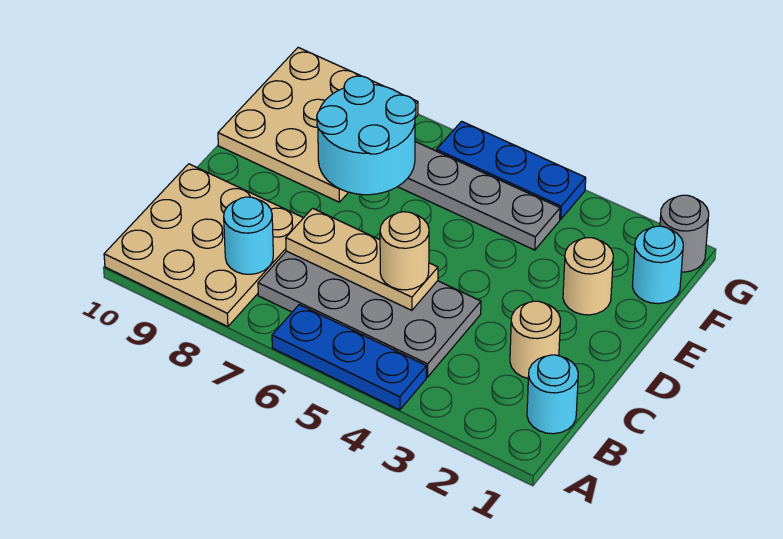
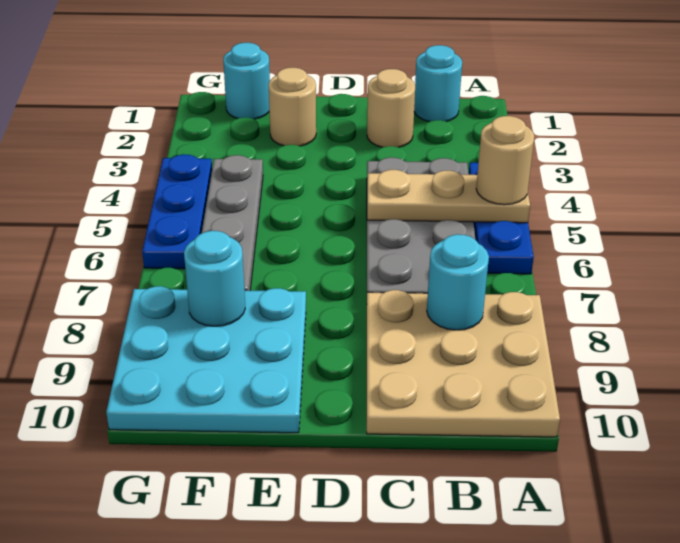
tan 1x3 plate [286,208,438,310] -> tan 1x3 plate turned to [367,170,530,223]
tan 1x1 round brick [380,212,429,290] -> tan 1x1 round brick moved to [476,116,534,205]
cyan 2x2 round brick [317,76,416,195] -> cyan 1x1 round brick [184,231,245,326]
tan 3x3 plate [218,47,418,202] -> cyan 3x3 plate [106,286,306,433]
grey 1x1 round brick [660,195,709,272] -> none

